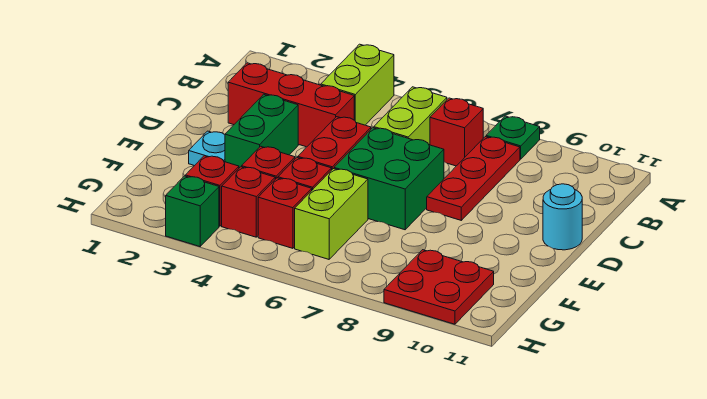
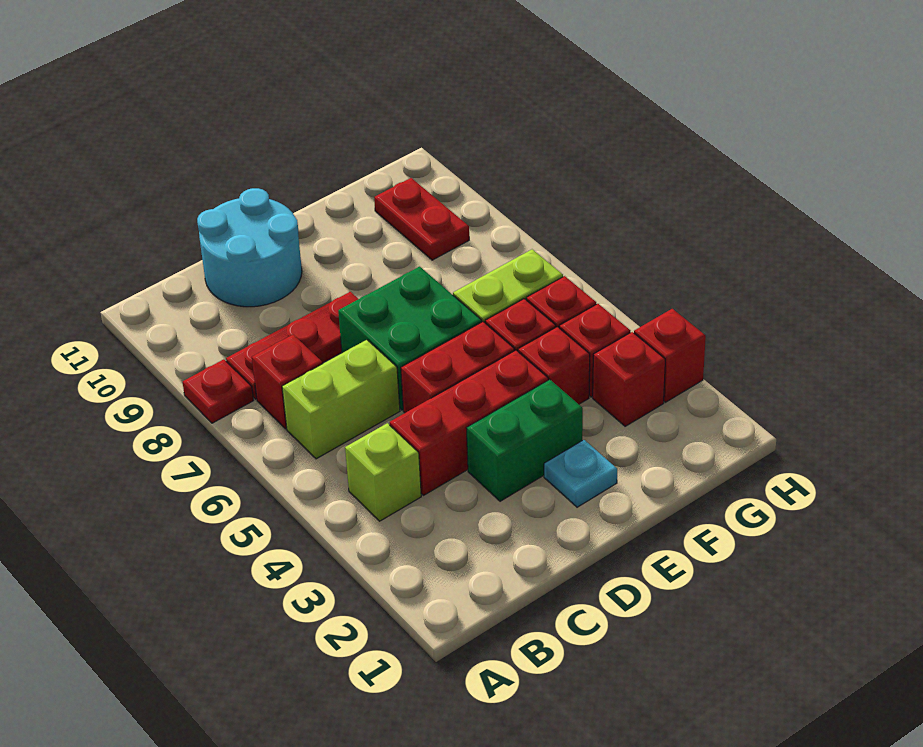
lime 1x2 brick [321,44,394,125] -> lime 1x1 brick [345,423,421,521]
green 1x1 plate [486,116,540,159] -> red 1x1 plate [183,359,254,423]
red 1x3 brick [228,63,354,147] -> red 1x3 brick turned to [390,350,548,495]
cyan 1x1 round brick [543,184,582,250] -> cyan 2x2 round brick [197,188,302,307]
red 2x2 plate [384,250,494,324] -> red 1x2 plate [374,178,469,260]
green 1x1 brick [166,176,219,247] -> red 1x1 brick [634,309,706,402]

